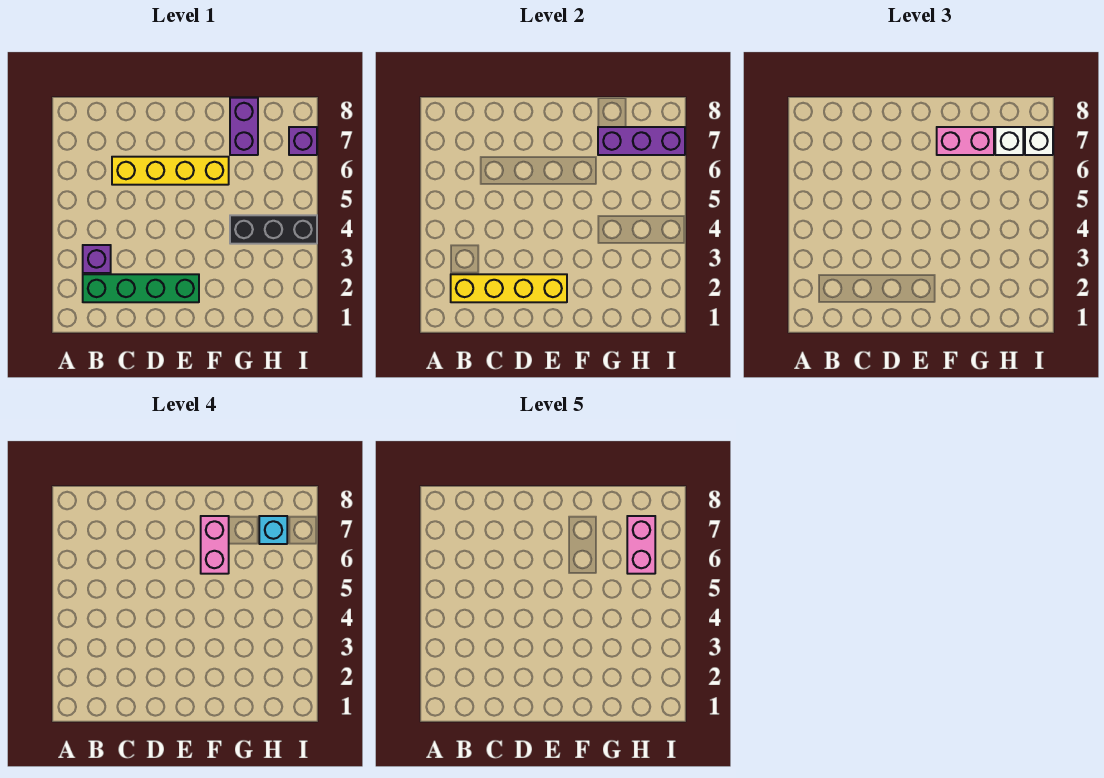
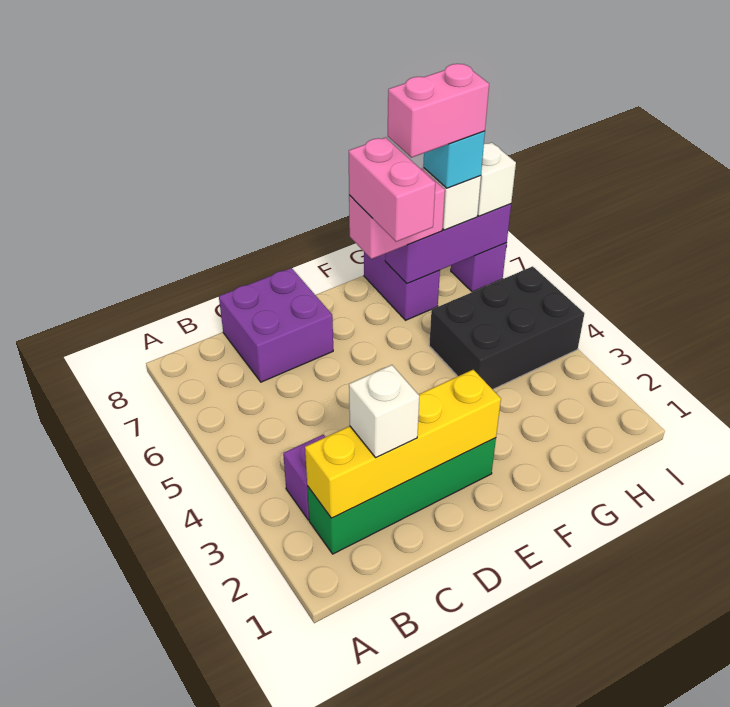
none -> white 1x1 brick [349,365,420,458]
yellow 1x4 brick [112,157,229,185] -> none
none -> purple 2x2 brick [219,268,333,382]
black 1x3 brick [230,215,317,244] -> black 2x3 brick [429,266,585,390]
pink 1x2 brick [627,516,655,574] -> pink 1x2 brick turned to [388,64,489,158]

